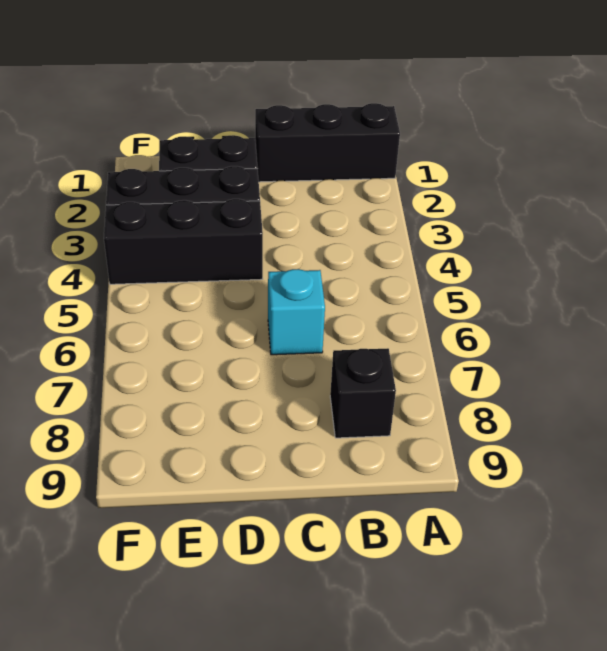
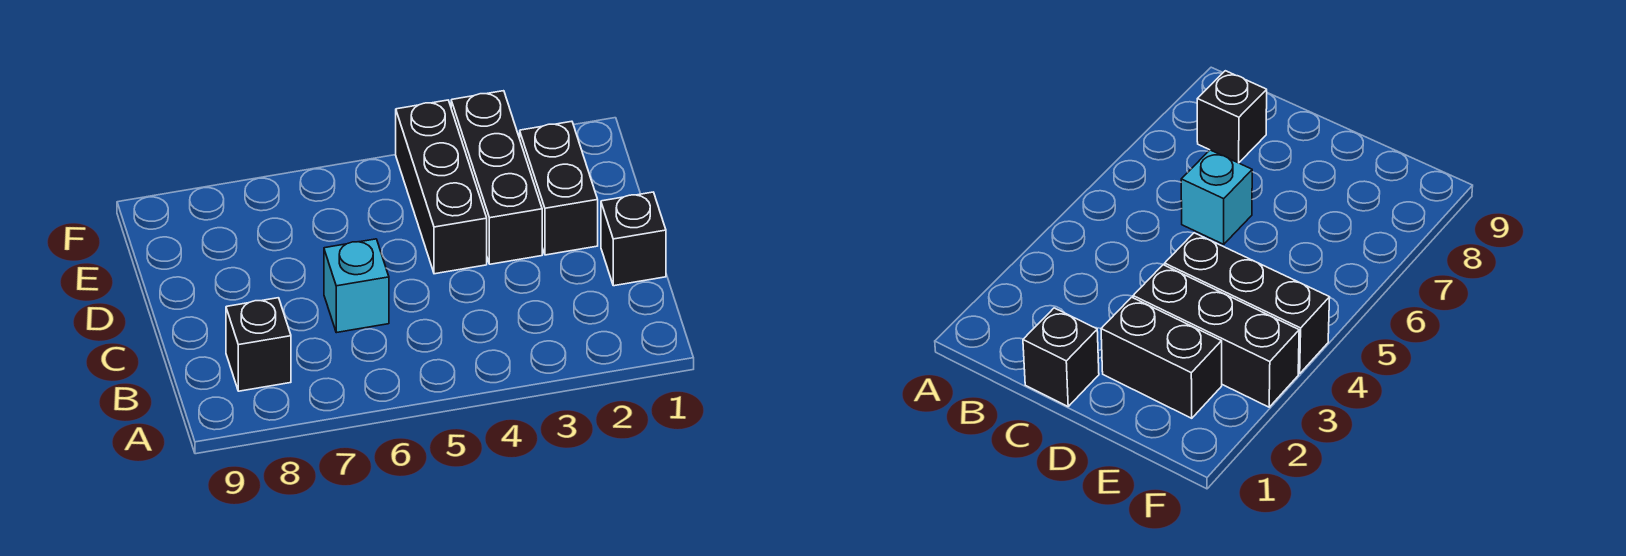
black 1x3 brick [255,103,400,182] -> black 1x1 brick [601,192,666,286]

